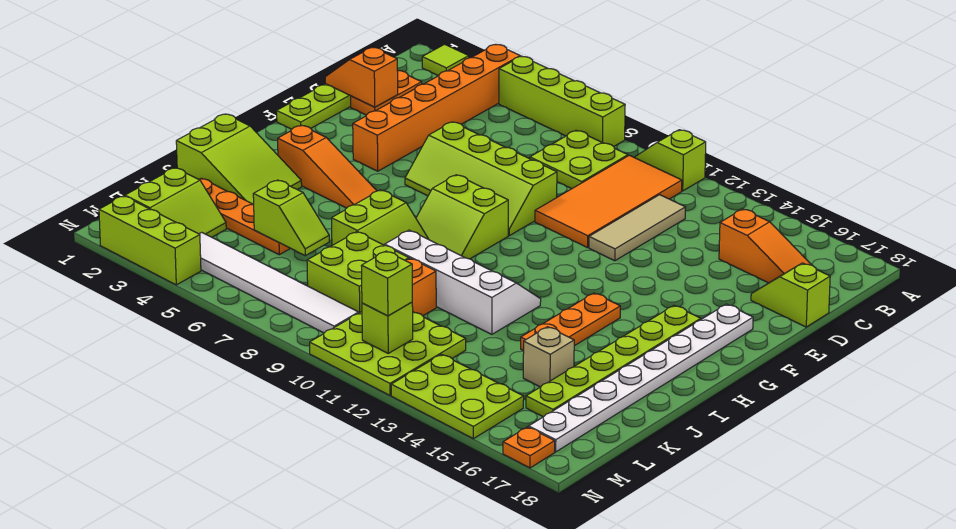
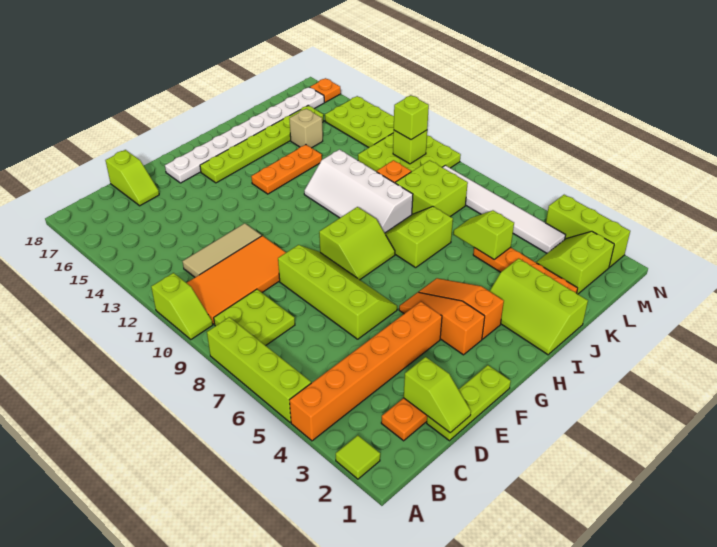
orange 1x3 slope [719,209,811,283] -> orange 1x3 slope moved to [399,292,485,355]
orange 1x2 slope [325,47,398,107] -> lime 1x2 slope [404,357,471,433]
lime 2x2 slope [416,175,508,259] -> lime 2x2 slope turned to [319,207,395,280]
lime 2x3 slope [176,114,302,204] -> lime 2x3 slope turned to [490,258,588,355]

